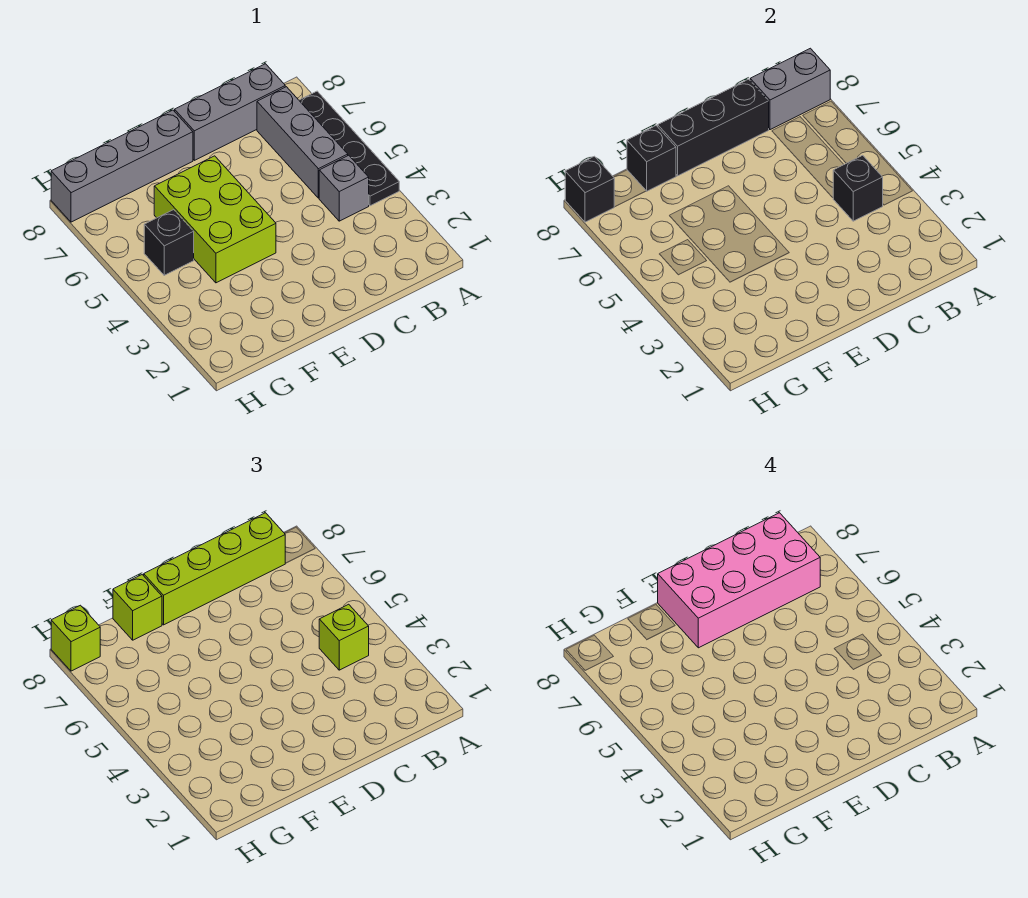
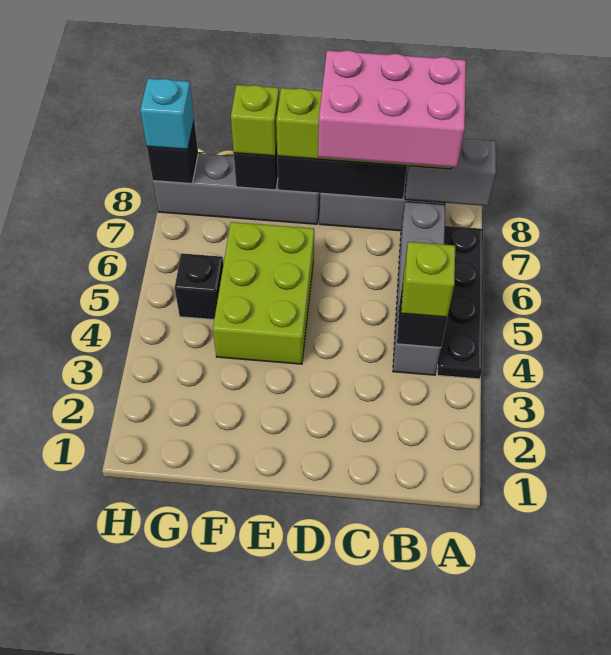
pink 2x4 brick [658,513,820,648] -> pink 2x3 brick [318,50,466,167]
lime 1x1 brick [51,605,100,671] -> cyan 1x1 brick [140,79,194,149]

